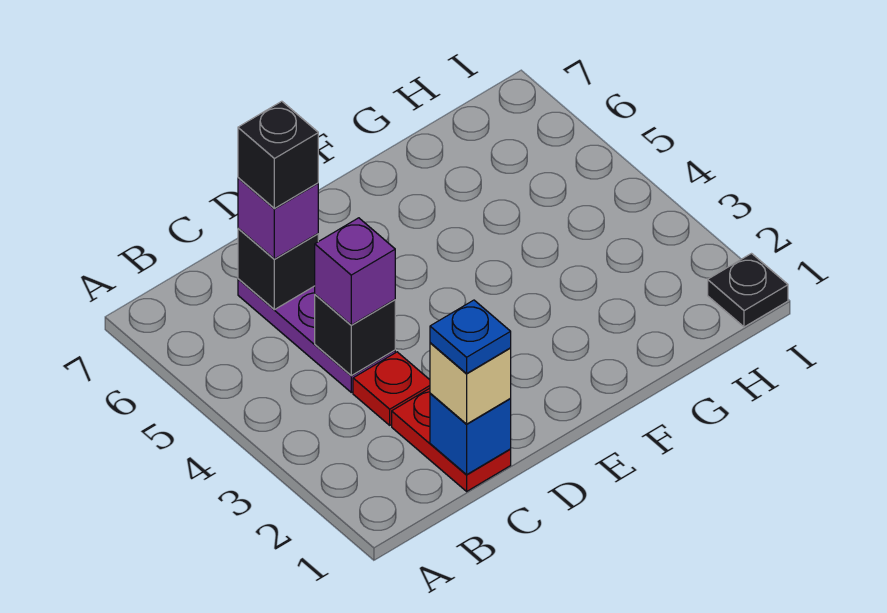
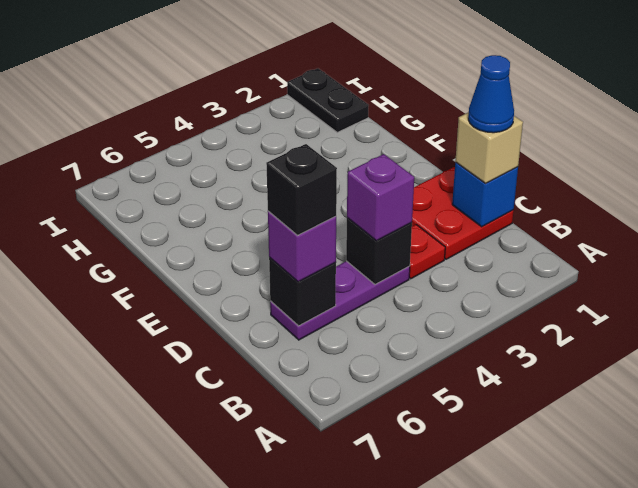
red 1x2 plate [392,388,511,491] -> red 2x2 plate [412,167,514,259]
blue 1x1 plate [430,300,511,373] -> blue 1x1 cone [468,55,514,133]
black 1x1 plate [708,254,788,327] -> black 1x2 plate [287,68,369,132]

